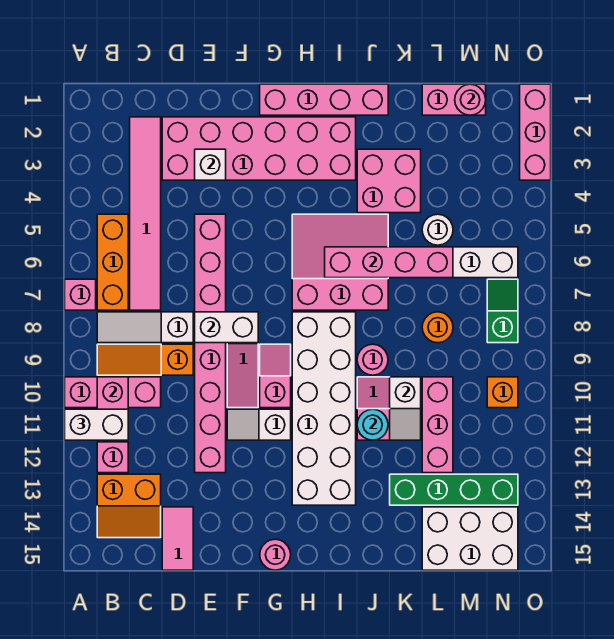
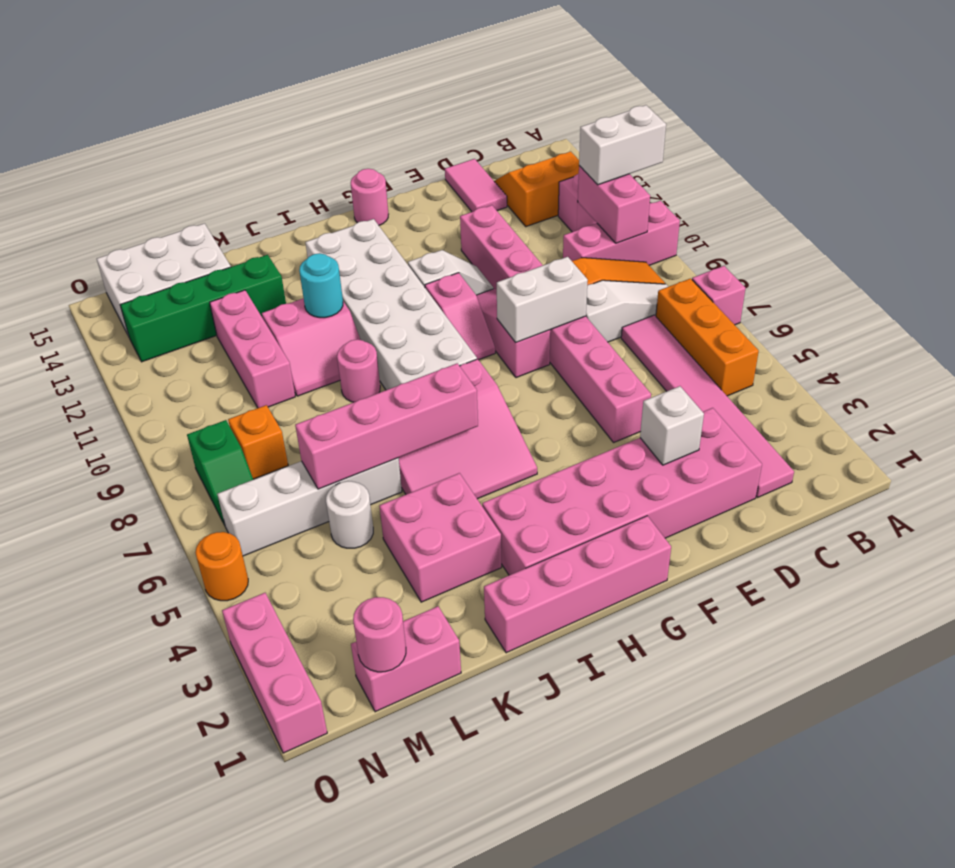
white 1x2 slope [390,377,421,440] -> none
orange 1x1 round brick [422,312,453,343] -> orange 1x1 round brick moved to [195,532,248,601]
orange 1x1 brick [487,377,518,408] -> orange 1x1 brick moved to [228,405,288,479]

